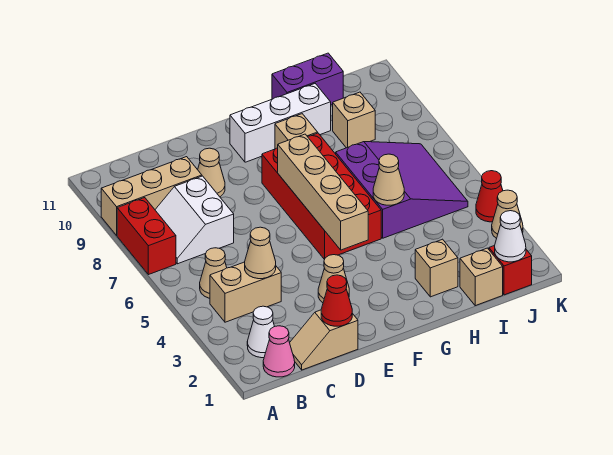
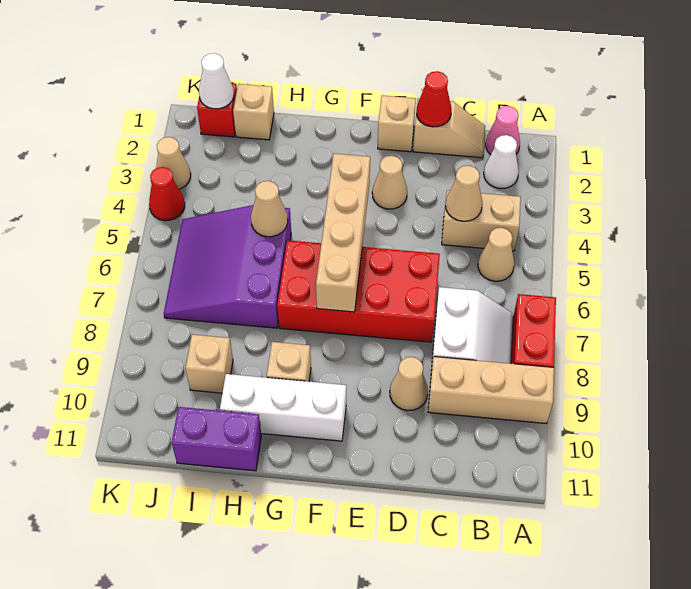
red 2x4 brick [262,133,381,260] -> red 2x4 brick turned to [277,240,440,342]
tan 1x1 brick [415,239,458,297] -> tan 1x1 brick moved to [378,95,416,152]

